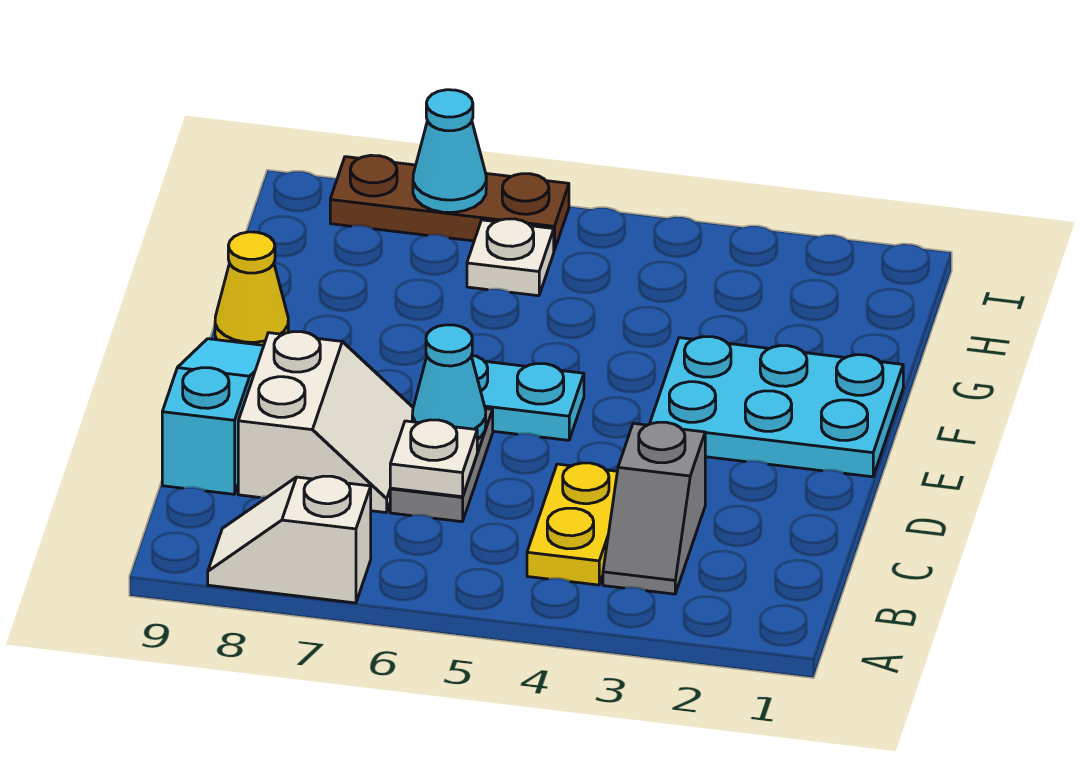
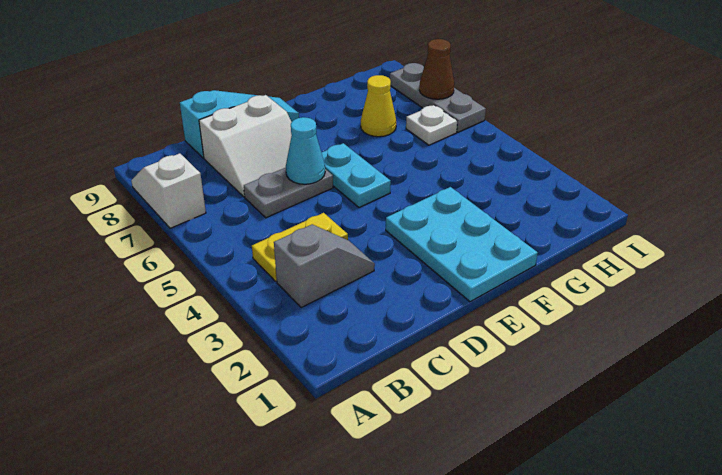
grey 1x2 slope [603,422,705,594] -> grey 1x2 slope turned to [274,225,375,307]
white 1x1 plate [390,420,477,497] -> none
yellow 1x1 cone [215,232,288,345] -> yellow 1x1 cone moved to [361,75,396,137]
brown 1x3 plate [330,155,569,250] -> grey 1x3 plate [390,63,486,132]
cyan 1x1 cone [413,90,486,213] -> brown 1x1 cone [419,39,454,99]

